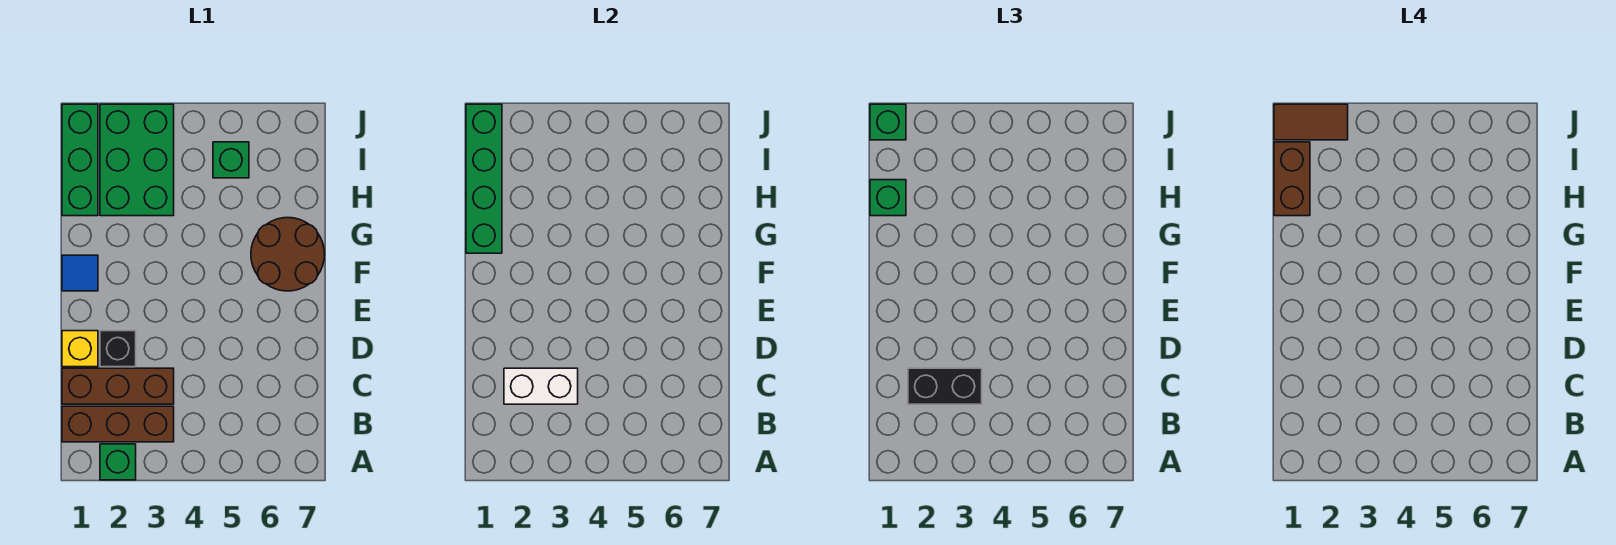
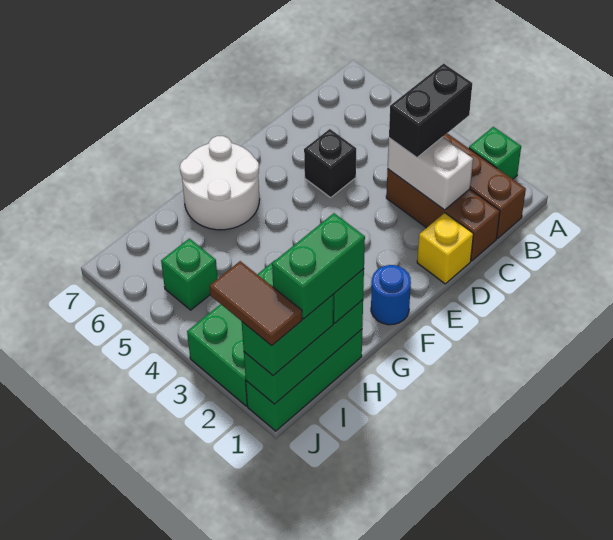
black 1x2 brick [908,368,982,404] -> black 1x2 brick turned to [389,63,472,158]
black 1x1 brick [100,331,136,367] -> black 1x1 brick moved to [304,129,356,198]
blue 1x1 tile [62,255,98,291] -> blue 1x1 round brick [371,265,411,325]
brown 2x2 round brick [251,217,325,291] -> white 2x2 round brick [180,136,260,230]
green 1x4 brick [466,104,502,253] -> green 1x3 brick [244,300,363,404]
brown 1x2 brick [1274,142,1310,216] -> green 1x2 brick [272,213,365,319]
green 1x1 brick [870,104,906,140] -> green 1x2 brick [242,295,333,375]

